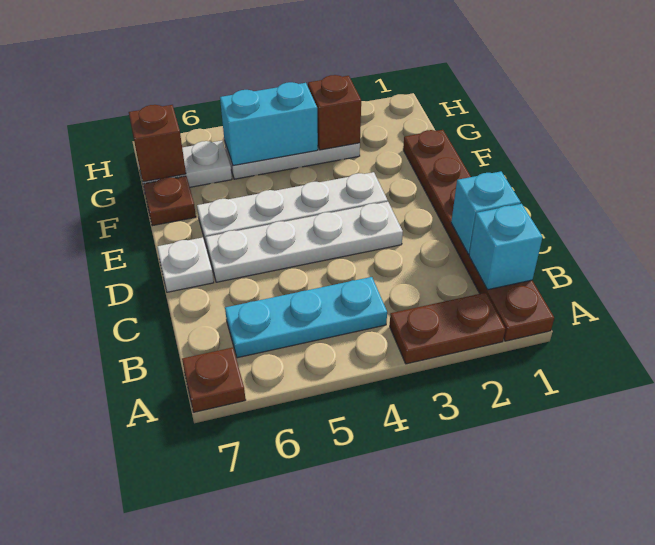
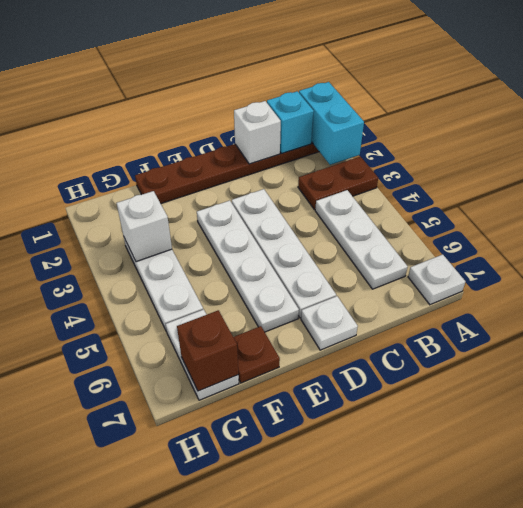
brown 1x2 plate [390,293,505,364] -> brown 1x2 plate turned to [298,157,378,210]
brown 1x1 plate [182,347,246,412] -> white 1x1 plate [408,255,465,305]
cyan 1x3 plate [225,277,387,358] -> white 1x3 plate [315,190,408,289]
cyan 1x1 brick [451,171,521,254] -> white 1x1 brick [234,101,281,164]
brown 1x1 brick [308,75,361,150] -> white 1x1 brick [117,191,172,262]
cyan 1x2 brick [220,82,318,166] -> cyan 1x2 brick moved to [299,82,364,165]

